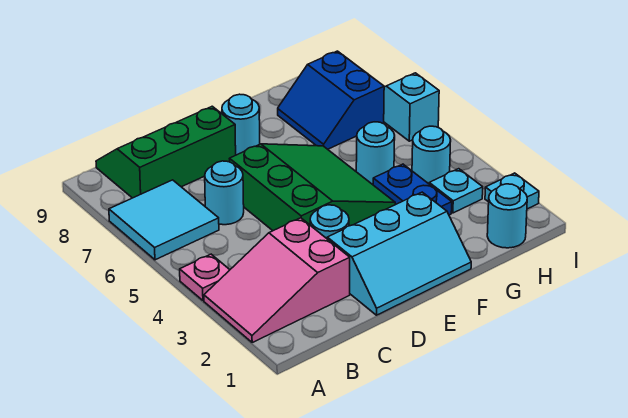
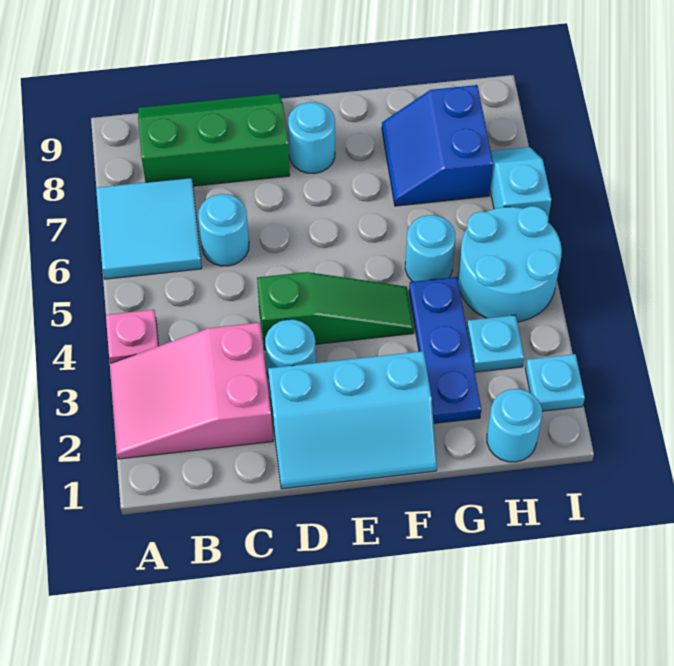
green 3x3 slope [229,144,395,231] -> green 1x3 slope [257,272,414,350]
blue 1x2 plate [373,164,452,215] -> blue 1x3 plate [409,277,481,423]
cyan 1x1 round brick [412,126,451,184] -> cyan 2x2 round brick [458,206,562,322]

